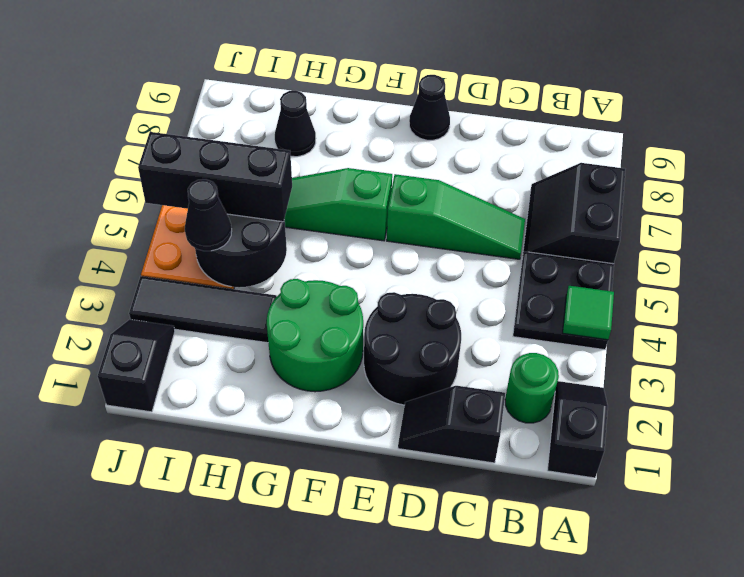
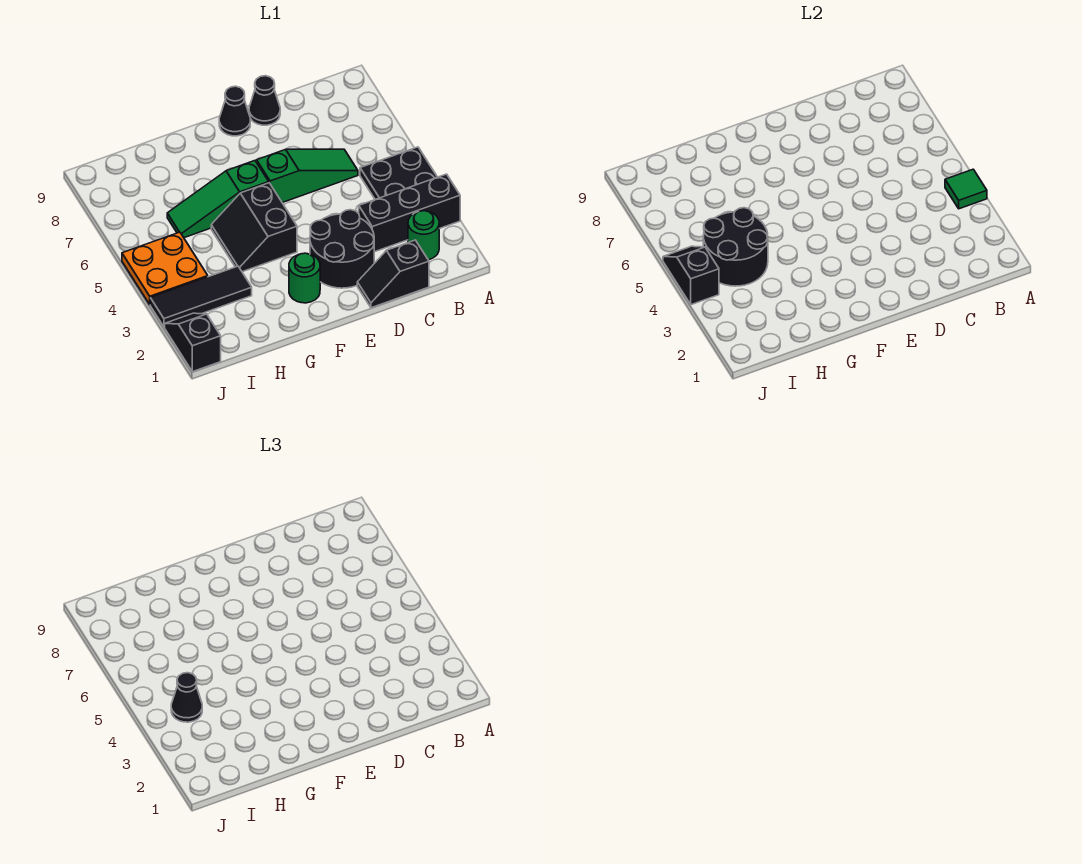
black 1x2 slope [547,381,608,478] -> black 1x2 slope moved to [663,246,719,305]
black 2x2 slope [523,163,625,264] -> black 2x2 slope moved to [211,183,297,272]
green 2x2 round brick [267,279,363,392] -> green 1x1 round brick [289,253,320,303]
black 1x3 brick [138,132,292,222] -> black 1x3 brick moved to [359,174,460,252]
black 1x1 cone [275,91,316,157] -> black 1x1 cone moved to [249,76,280,125]

